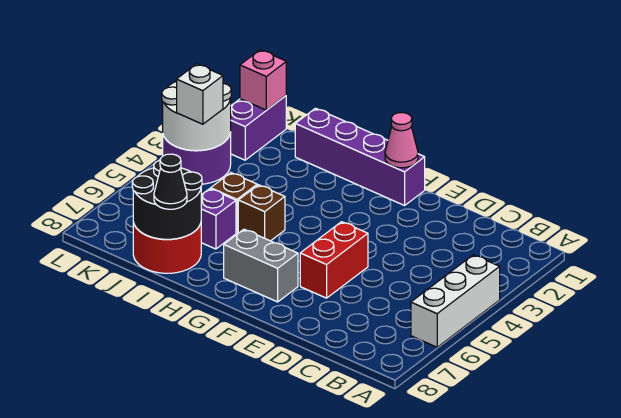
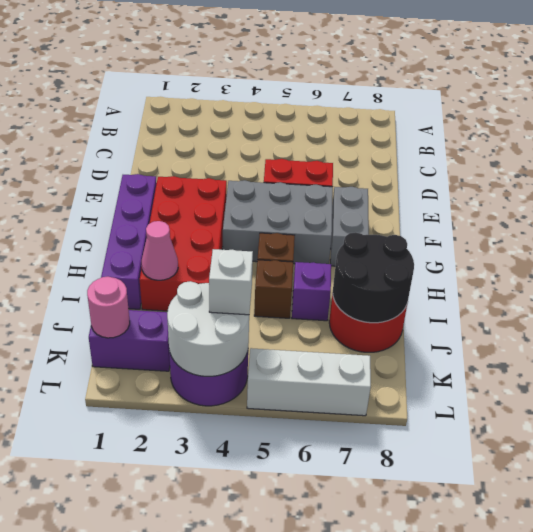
white 1x3 brick [411,255,500,347] -> white 1x3 brick moved to [247,348,371,416]
pink 1x1 cone [385,113,418,168] -> pink 1x1 cone moved to [142,221,178,280]
none -> red 2x4 brick [140,176,227,311]
none -> grey 2x3 brick [223,180,333,264]
black 1x1 cone [154,154,187,209] -> none
pink 1x1 brick [240,50,286,110] -> pink 1x1 round brick [87,277,130,338]

